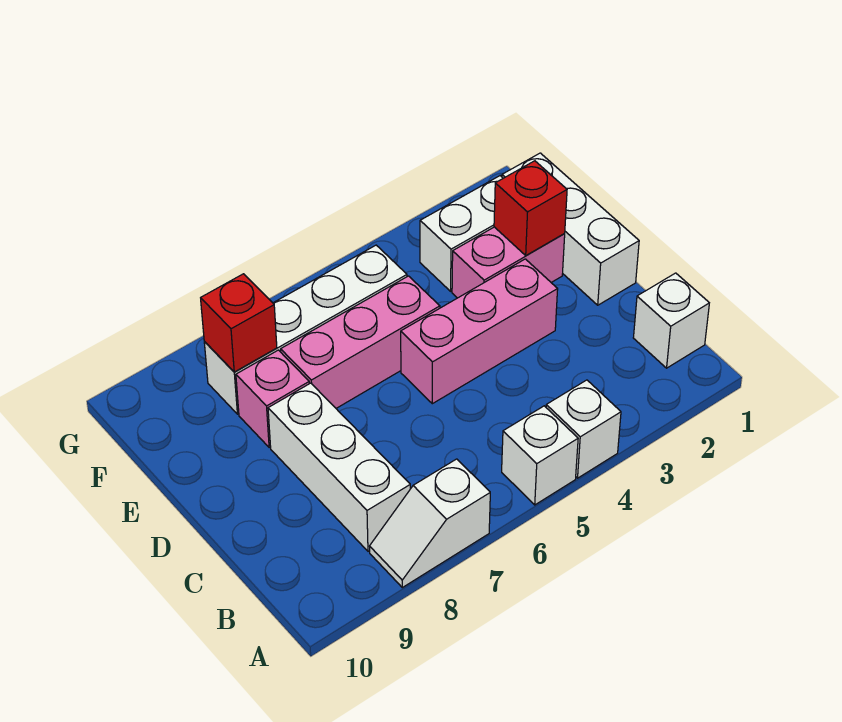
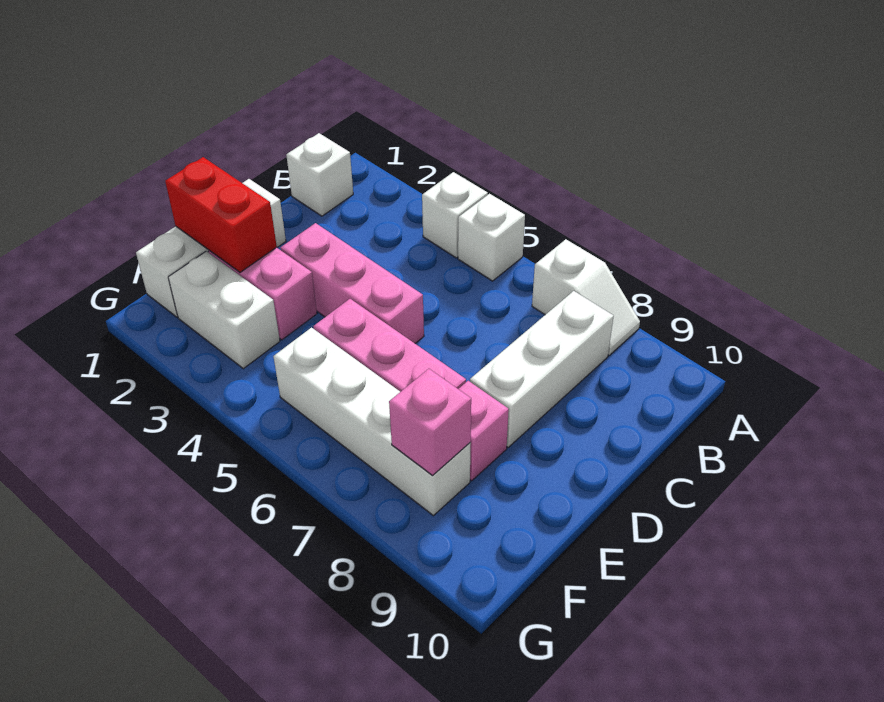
red 1x1 brick [494,161,567,256] -> red 1x2 brick [165,157,277,272]
red 1x1 brick [201,274,277,372] -> pink 1x1 brick [389,369,471,475]

